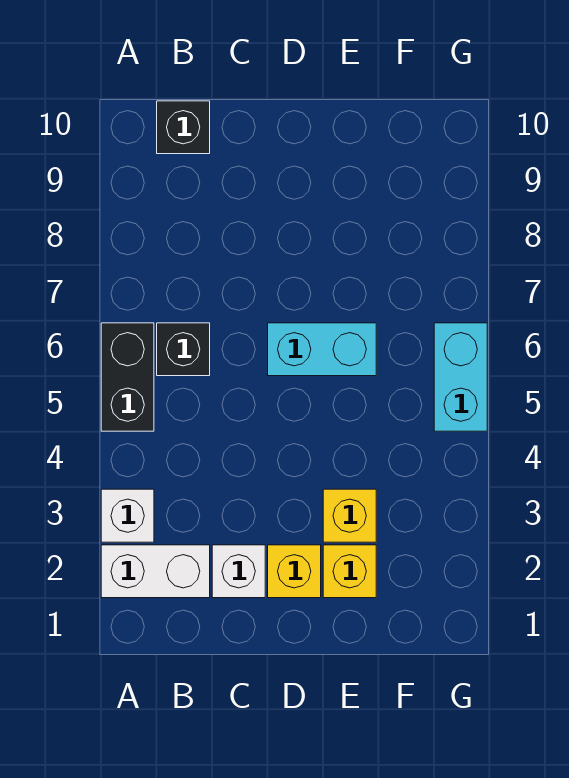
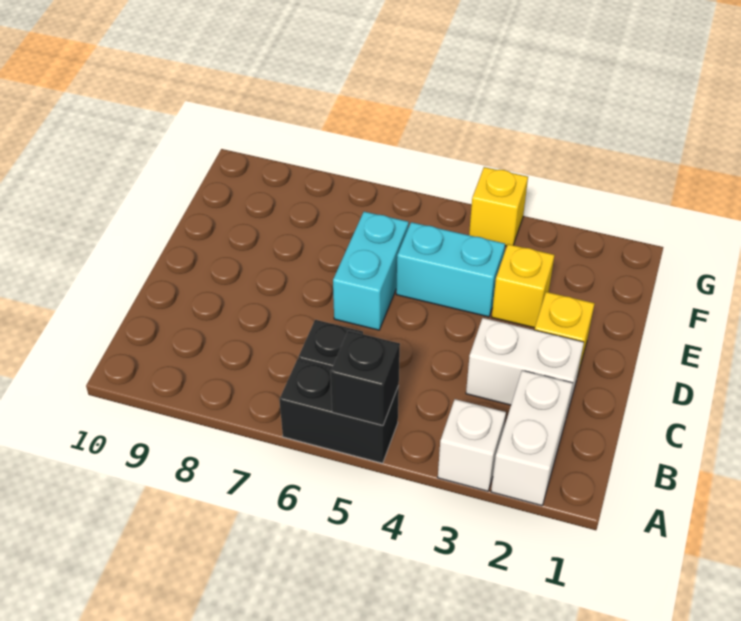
black 1x1 brick [157,101,210,154] -> black 1x1 brick moved to [331,331,400,425]
white 1x1 brick [212,545,265,598] -> white 1x2 brick [466,318,584,414]
yellow 1x1 brick [323,545,376,598] -> yellow 1x1 brick moved to [469,167,528,246]
cyan 1x2 brick [434,323,487,431] -> cyan 1x2 brick moved to [396,222,505,317]

